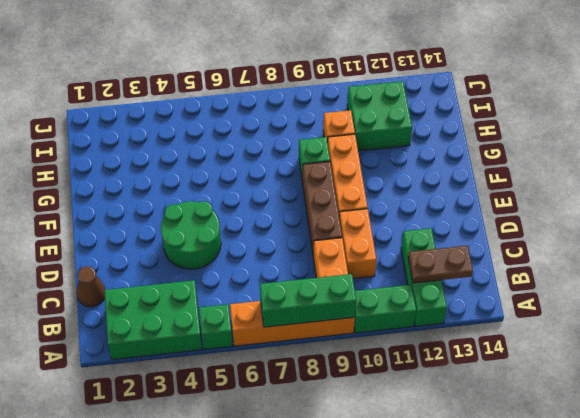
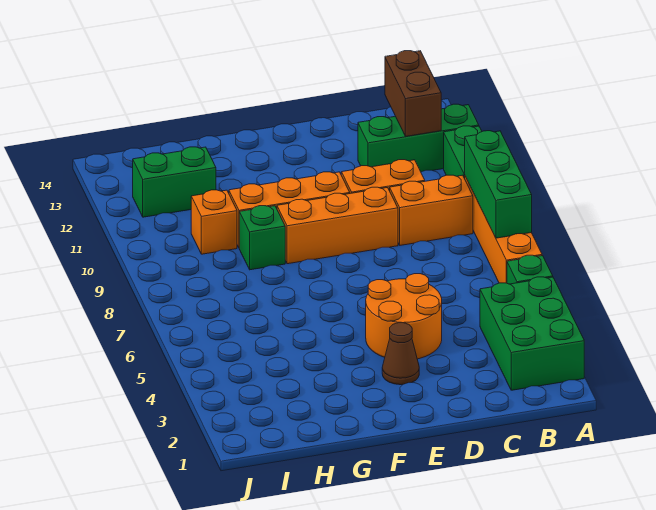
brown 1x2 plate [408,246,473,283] -> brown 1x2 brick [385,51,441,136]
brown 1x1 cone [77,266,105,307] -> brown 1x1 cone moved to [382,323,419,385]
green 2x2 round brick [161,201,221,269] -> orange 2x2 round brick [366,274,442,359]
brown 1x3 brick [302,162,342,255] -> orange 1x3 brick [277,187,398,264]
green 2x2 brick [347,81,412,151] -> green 1x2 brick [133,147,216,217]

